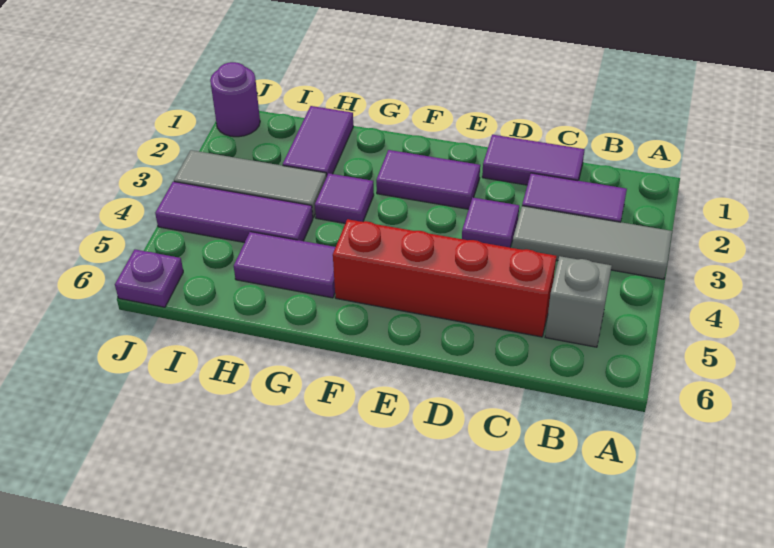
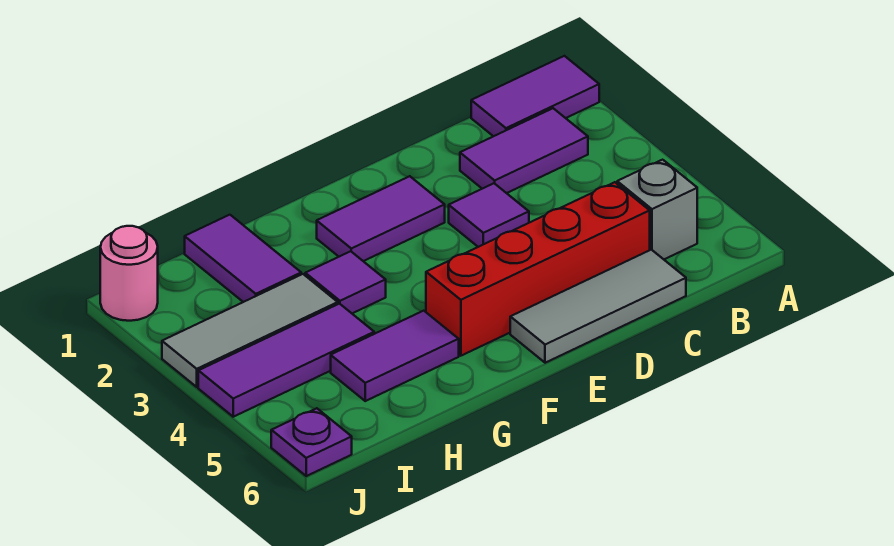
grey 1x3 tile [512,206,672,279] -> grey 1x3 tile moved to [510,250,686,363]
purple 1x2 tile [482,135,585,185] -> purple 1x2 tile moved to [471,56,599,136]
purple 1x1 round brick [210,62,260,137] -> pink 1x1 round brick [100,226,158,321]

